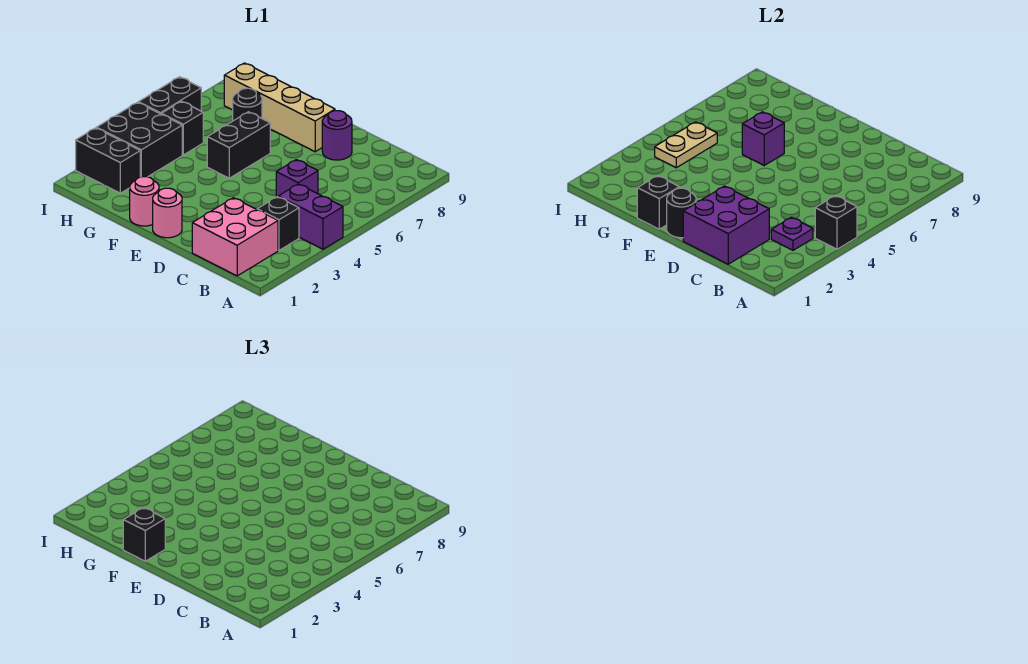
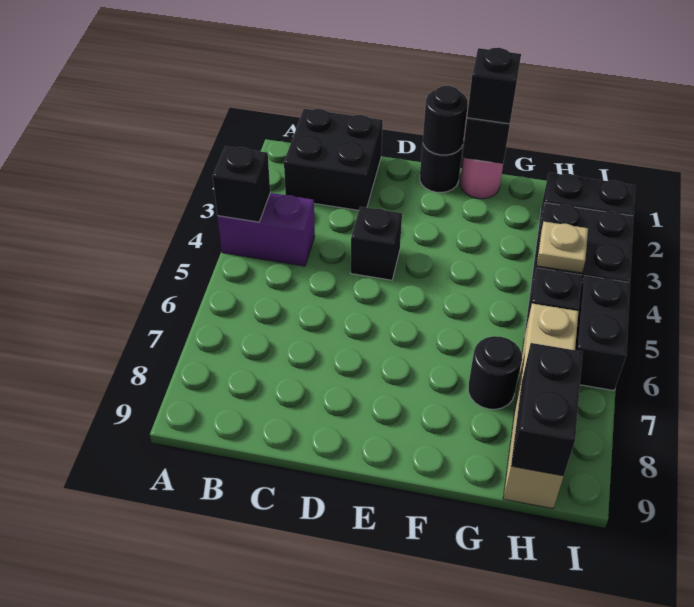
pink 2x2 brick [192,198,278,276] -> black 2x2 brick [284,109,383,210]
black 1x1 brick [257,197,299,250] -> black 1x1 brick moved to [351,207,402,280]
purple 1x1 plate [771,217,813,250] -> none
purple 2x2 brick [683,186,769,264] -> none
purple 1x1 brick [276,160,318,197] -> none
purple 1x1 round brick [322,111,352,160] -> none
pink 1x1 round brick [153,188,182,238] -> black 1x1 round brick [420,143,463,192]
tan 1x4 brick [224,63,335,152] -> tan 1x4 brick turned to [503,304,579,509]
black 1x2 brick [207,112,270,178] -> black 1x2 brick moved to [511,343,583,476]
purple 1x1 brick [742,112,784,165] -> none
tan 1x2 plate [655,122,717,168] -> tan 1x1 plate [537,222,588,273]

